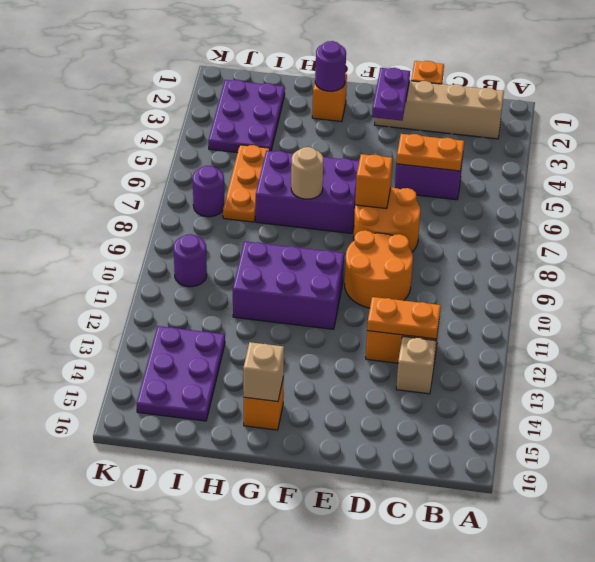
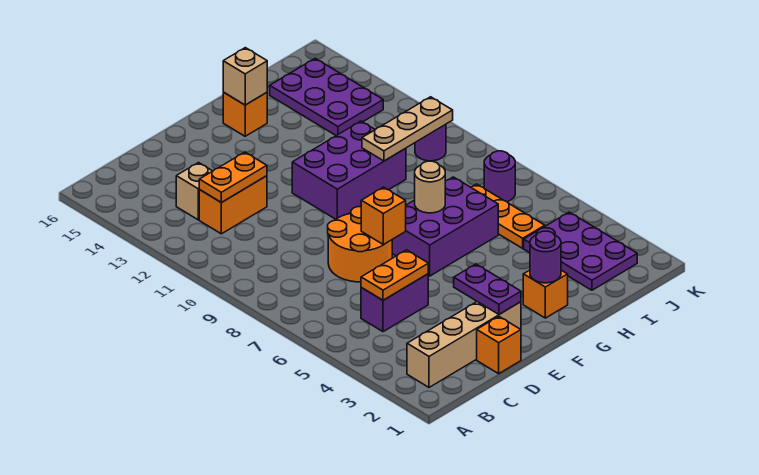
orange 2x2 round brick [344,230,413,308] -> none
none -> tan 1x3 plate [362,97,453,161]

